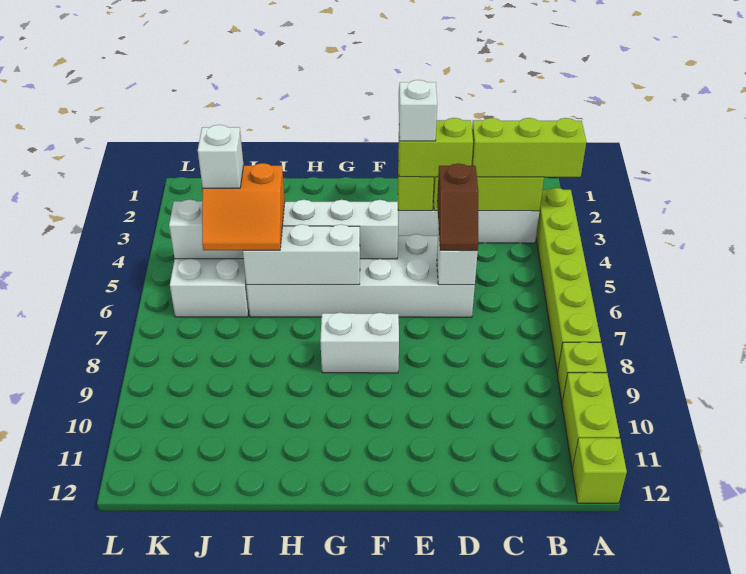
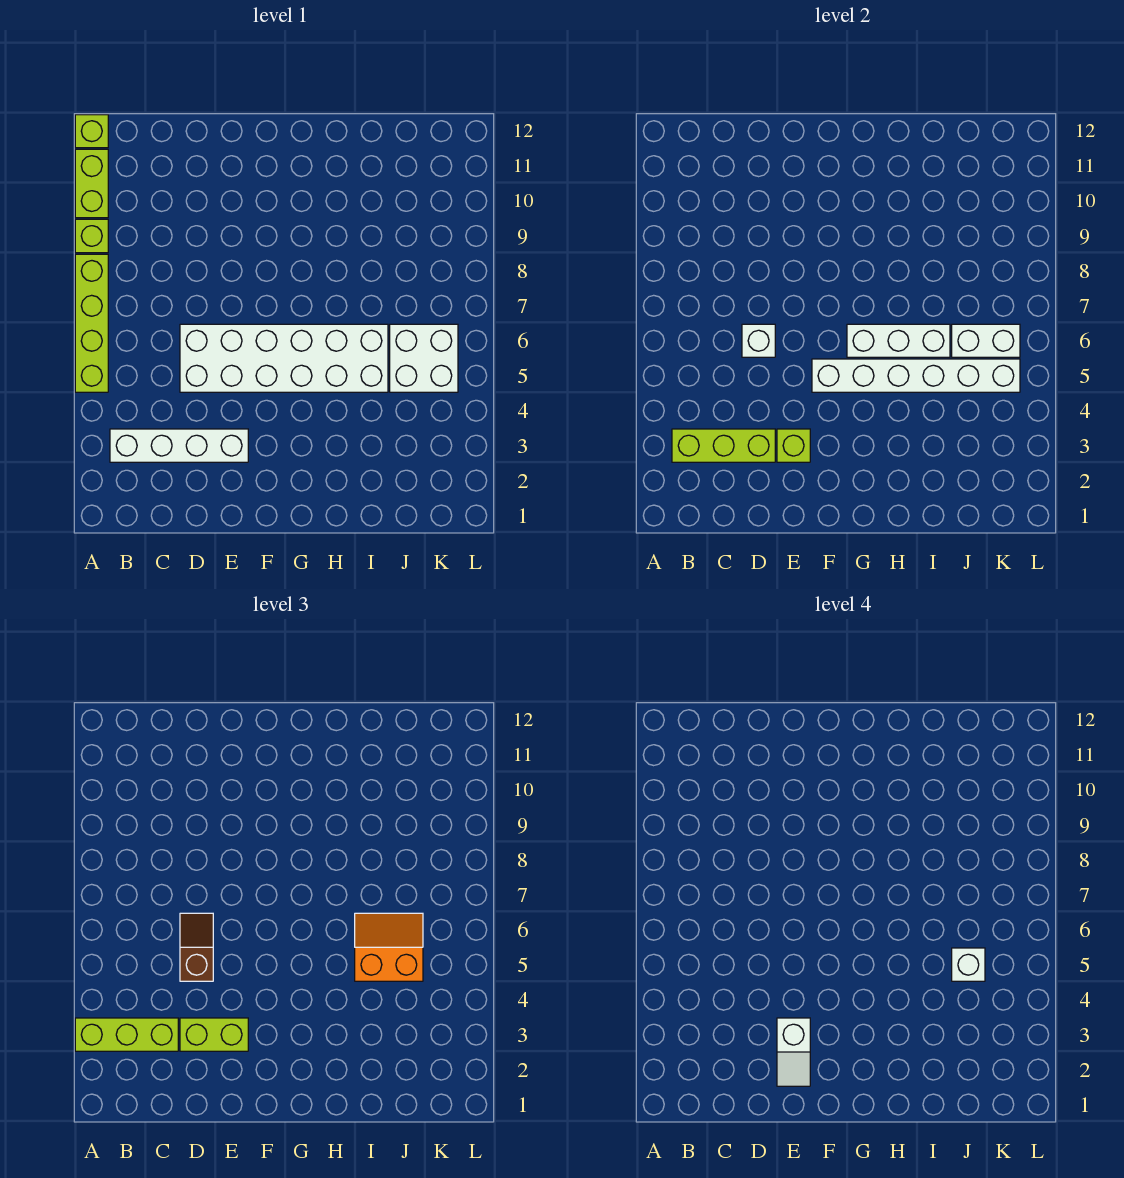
lime 1x6 brick [536,188,601,373] -> lime 1x4 brick [75,254,108,392]
white 1x2 brick [320,313,399,373] -> white 1x2 brick moved to [952,324,1020,357]

